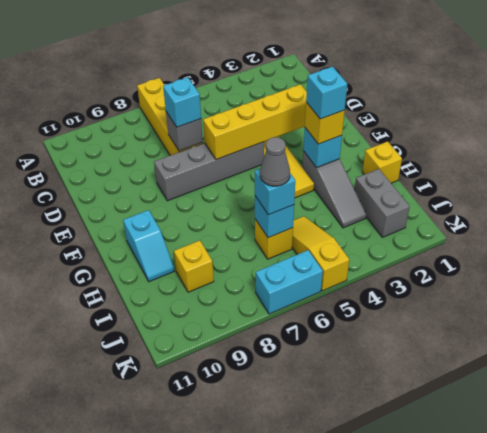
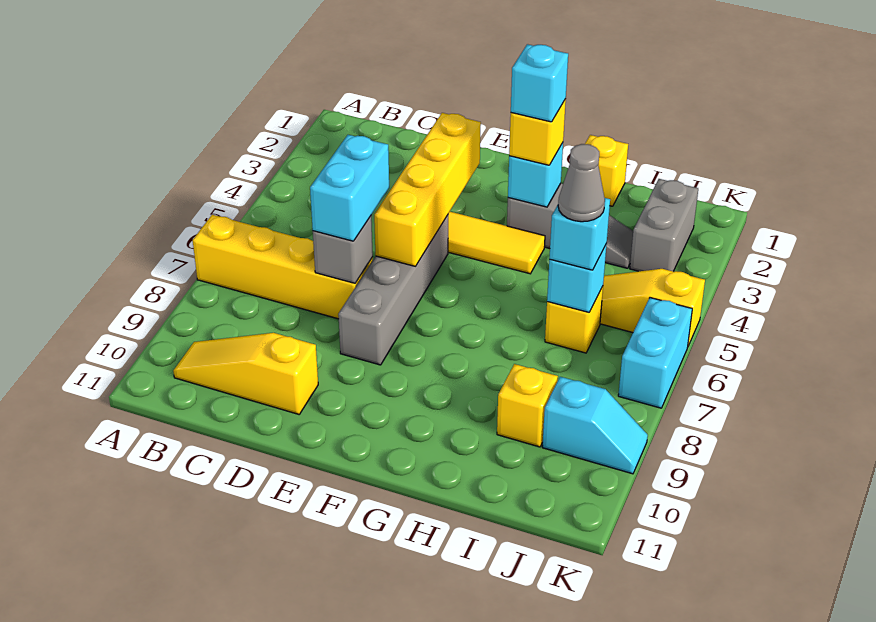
none -> yellow 1x3 slope [173,333,318,414]
cyan 1x1 brick [163,77,201,127] -> cyan 1x2 brick [310,135,389,241]
cyan 1x2 slope [123,210,174,282] -> cyan 1x2 slope moved to [542,377,648,474]
grey 1x2 brick [355,169,410,237] -> grey 1x2 brick turned to [630,179,698,271]

